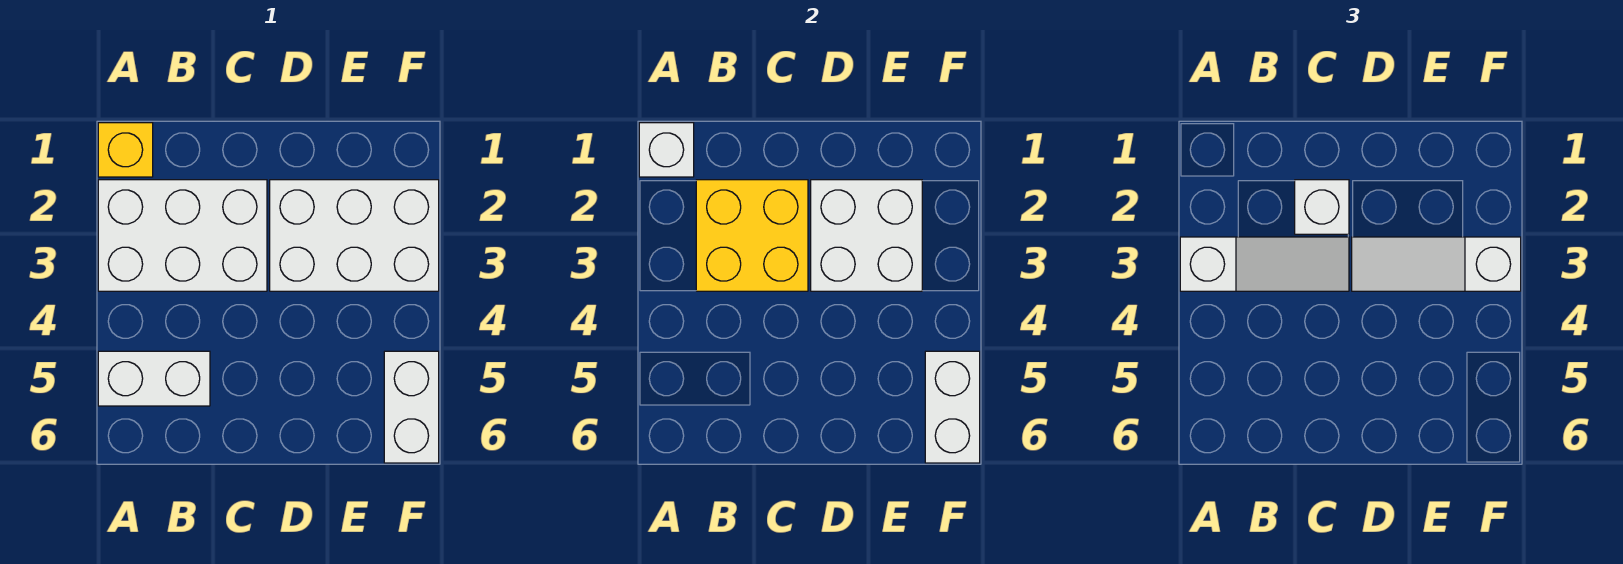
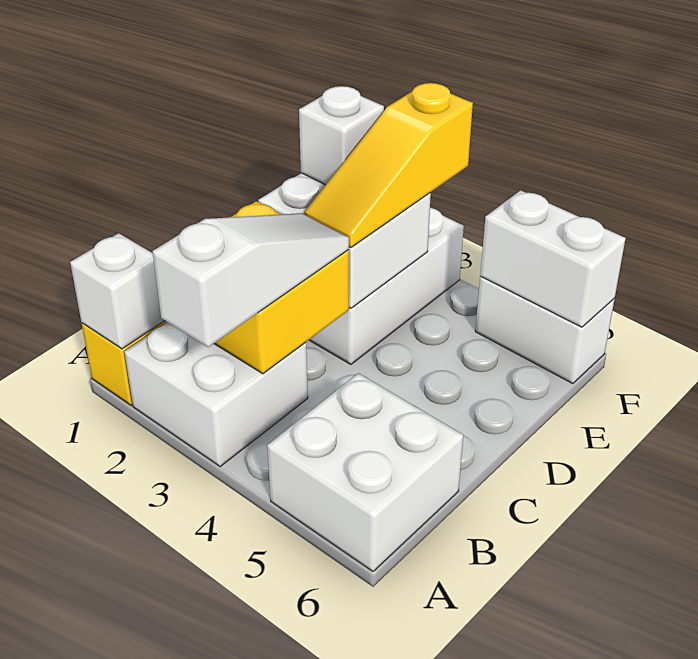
white 2x3 brick [98,180,267,291] -> white 2x2 brick [124,322,308,467]
white 1x2 brick [98,351,210,406] -> white 2x2 brick [267,373,463,572]
white 1x1 brick [1295,180,1349,234] -> white 1x1 brick moved to [299,86,384,185]
white 1x3 slope [1352,237,1521,291] -> yellow 1x3 slope [304,83,473,247]

